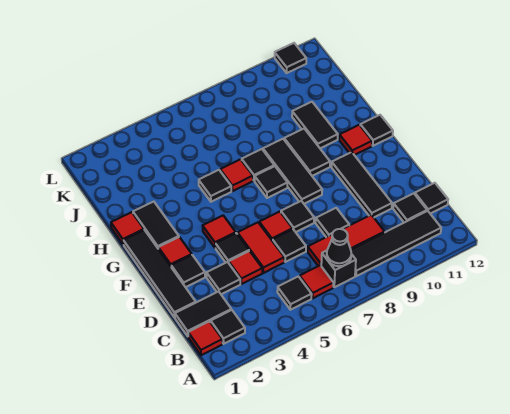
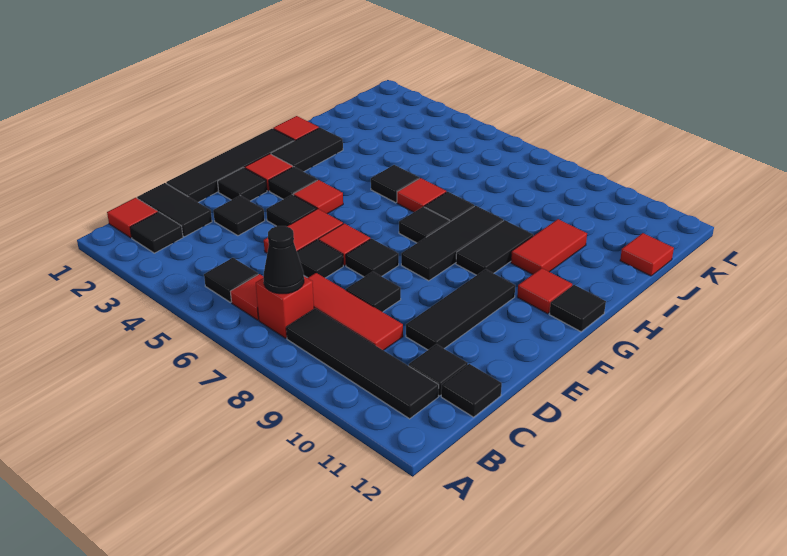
black 1x1 brick [321,251,356,287] -> red 1x1 brick [256,276,314,338]
red 1x1 tile [229,251,262,284] -> red 1x1 tile moved to [620,233,674,276]
black 1x2 tile [292,102,338,148] -> red 1x2 tile [511,219,587,274]
black 1x1 tile [275,43,306,73] -> black 1x1 tile moved to [269,167,317,199]

